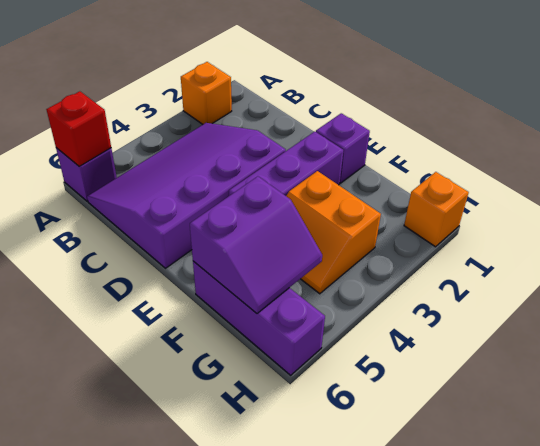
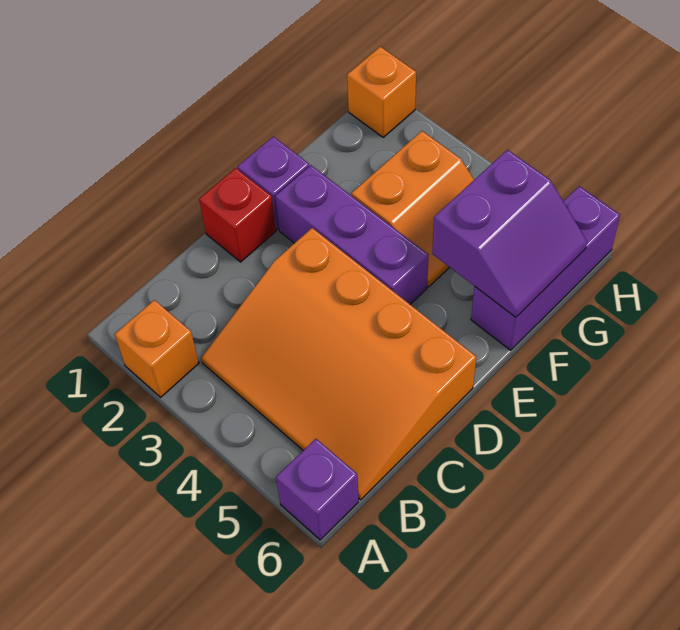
red 1x1 brick [46,91,111,166] -> red 1x1 brick moved to [199,168,276,262]
purple 3x4 slope [87,123,286,268] -> orange 3x4 slope [201,228,476,500]
purple 2x2 slope [190,176,322,313] -> purple 2x2 slope turned to [432,150,587,317]

